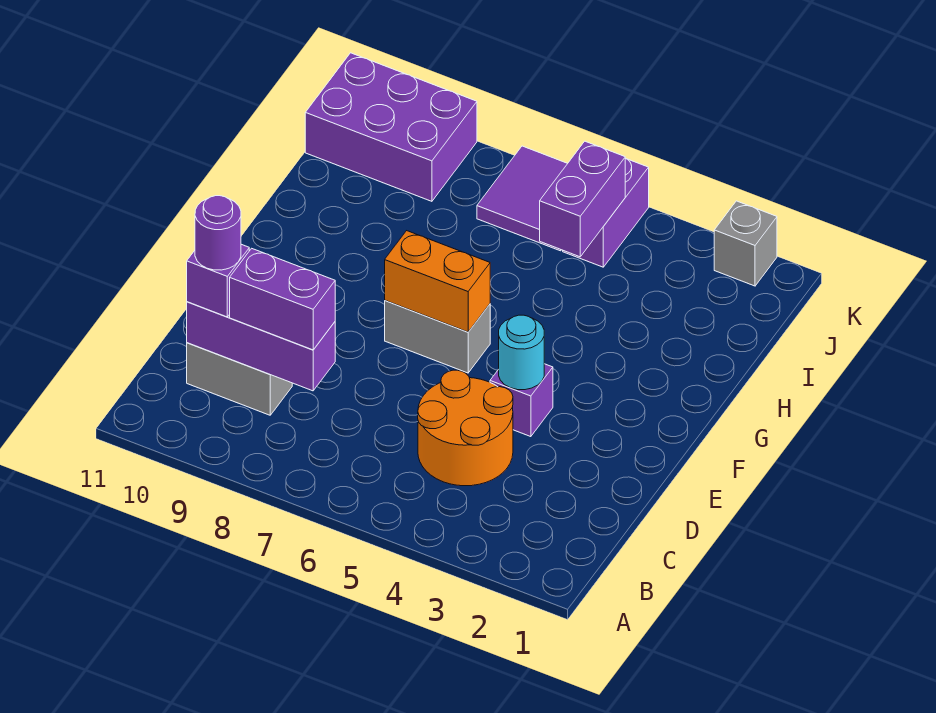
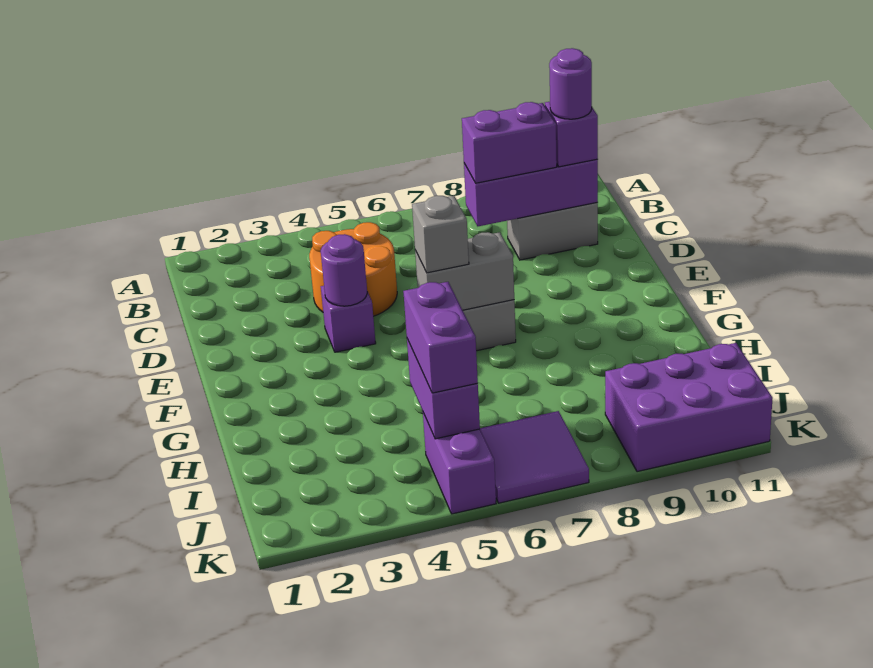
cyan 1x1 round brick [499,315,544,390] -> purple 1x1 round brick [321,234,367,306]
orange 1x2 brick [385,231,490,332] -> grey 1x2 brick [415,232,514,310]
none -> purple 1x2 brick [403,282,478,393]
grey 1x1 brick [714,201,777,286] -> grey 1x1 brick moved to [412,196,469,273]

